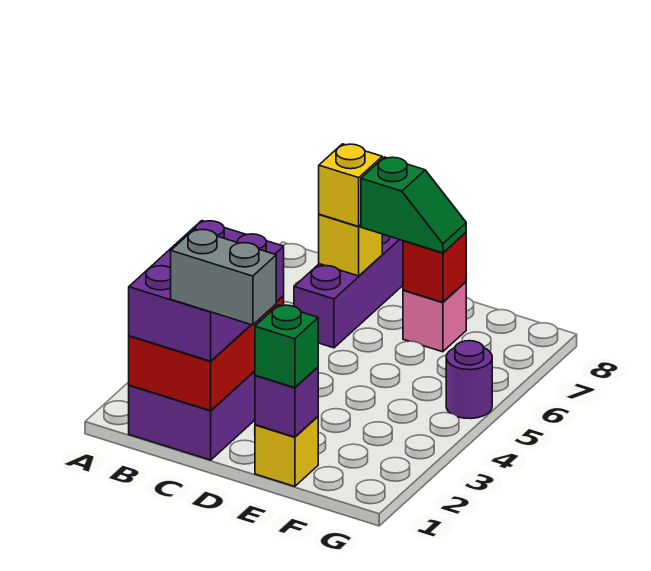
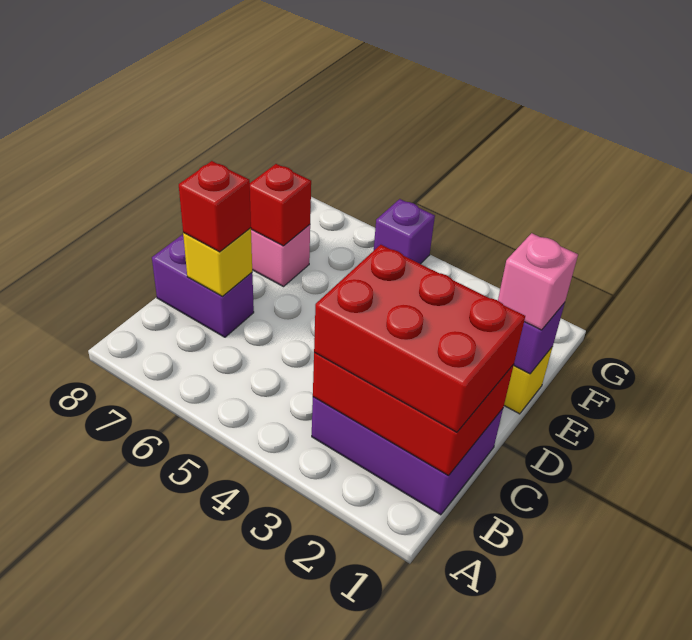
purple 2x3 brick [129,221,284,361] -> red 2x3 brick [314,245,525,432]
grey 1x2 brick [171,229,276,325] -> none
purple 1x3 brick [294,234,403,348] -> purple 1x2 brick [152,235,254,337]
yellow 1x1 brick [319,144,382,226] -> red 1x1 brick [179,161,251,252]
green 1x2 slope [361,157,466,253] -> none
green 1x1 brick [255,305,318,388] -> pink 1x1 brick [498,233,578,330]
purple 1x1 round brick [446,341,492,419] -> purple 1x1 brick [374,199,435,264]

